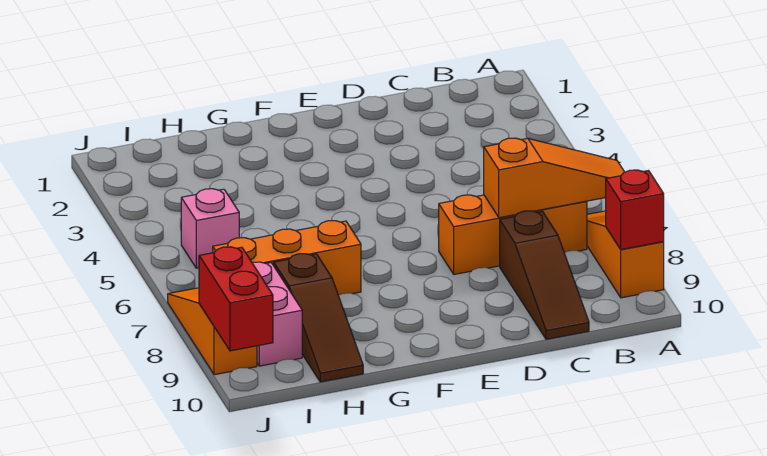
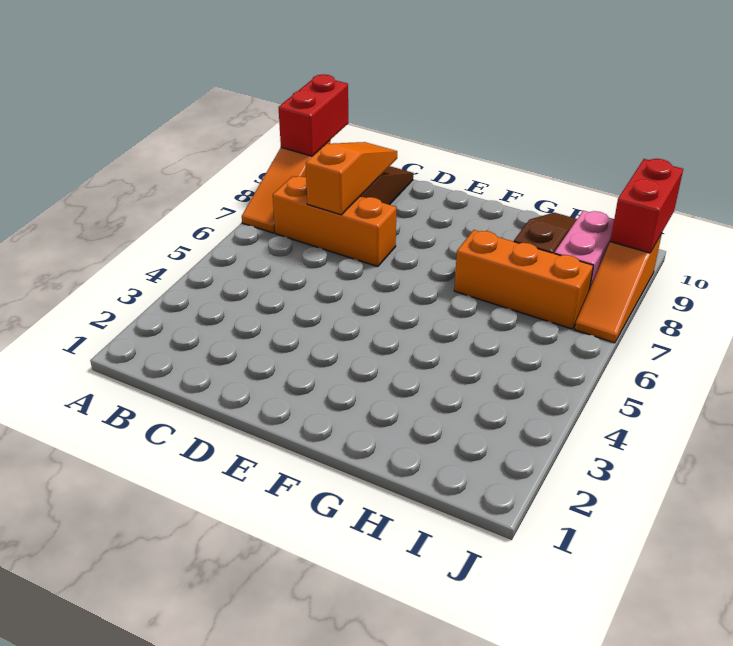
orange 1x3 slope [484,138,624,218] -> orange 1x3 slope turned to [306,142,397,215]
red 1x1 brick [606,170,664,250] -> red 1x2 brick [279,74,348,156]
pink 1x1 brick [181,189,239,268] -> none

